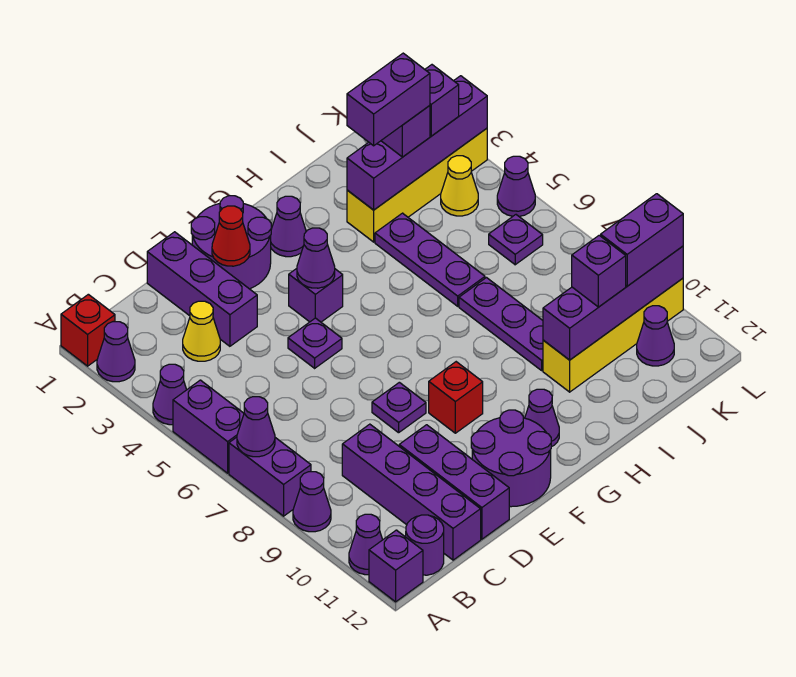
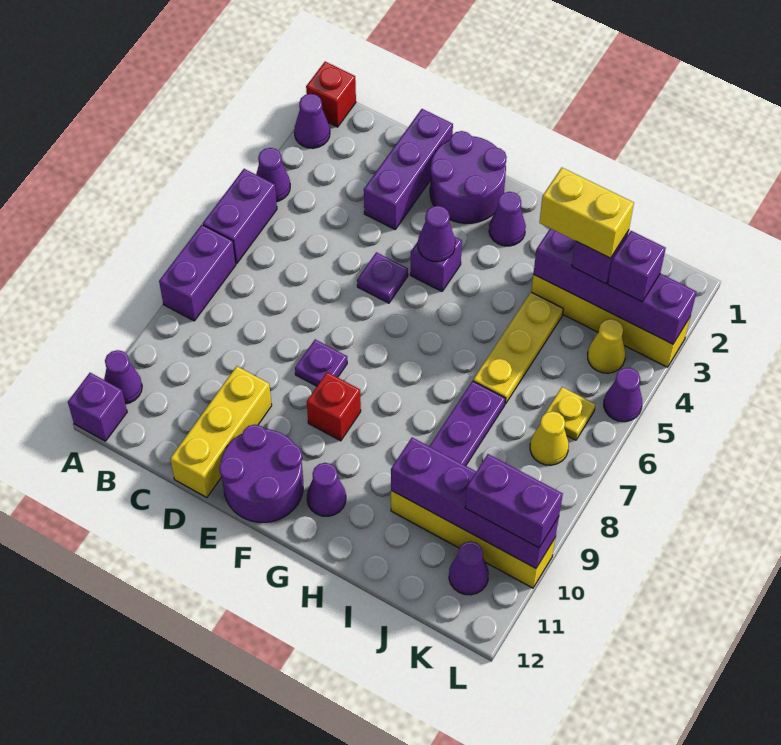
purple 1x1 cone [237,397,275,457] -> none
purple 1x1 cone [293,472,331,532] -> none
purple 1x1 round brick [406,515,444,575] -> none
yellow 1x1 cone [183,301,220,361] -> yellow 1x1 cone moved to [530,411,569,465]
purple 1x4 brick [342,424,481,560] -> none
purple 1x3 brick [399,425,509,539] -> yellow 1x3 brick [170,366,272,498]
red 1x1 cone [212,206,250,266] -> none
purple 1x2 brick [347,53,430,146] -> yellow 1x2 brick [539,168,634,258]
purple 1x3 plate [375,213,485,306] -> yellow 1x3 plate [473,292,563,404]
purple 1x1 brick [572,235,626,307] -> none
purple 1x1 plate [489,215,543,265] -> yellow 1x1 plate [546,387,595,440]

